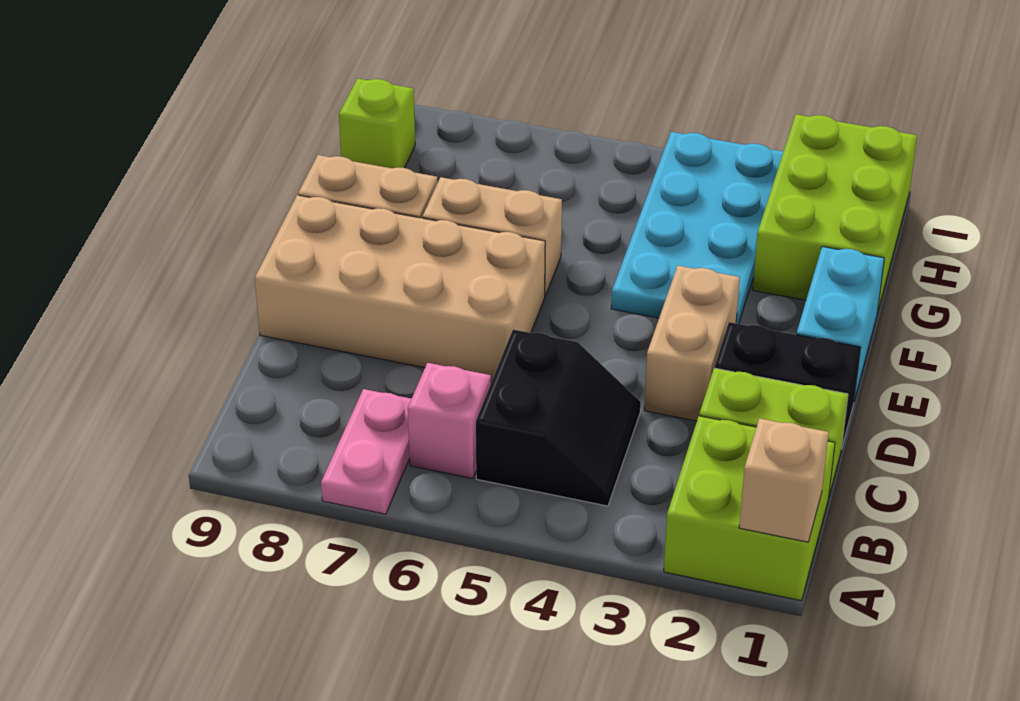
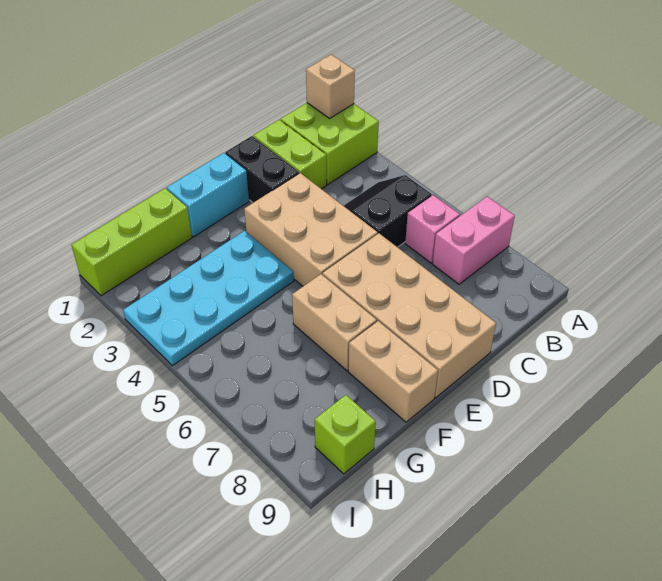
pink 1x2 plate [321,389,411,514] -> pink 1x2 brick [432,197,515,284]
tan 1x2 brick [644,266,740,421] -> tan 2x3 brick [244,173,378,286]
lime 2x3 brick [753,114,917,313] -> lime 1x3 brick [71,188,192,296]

